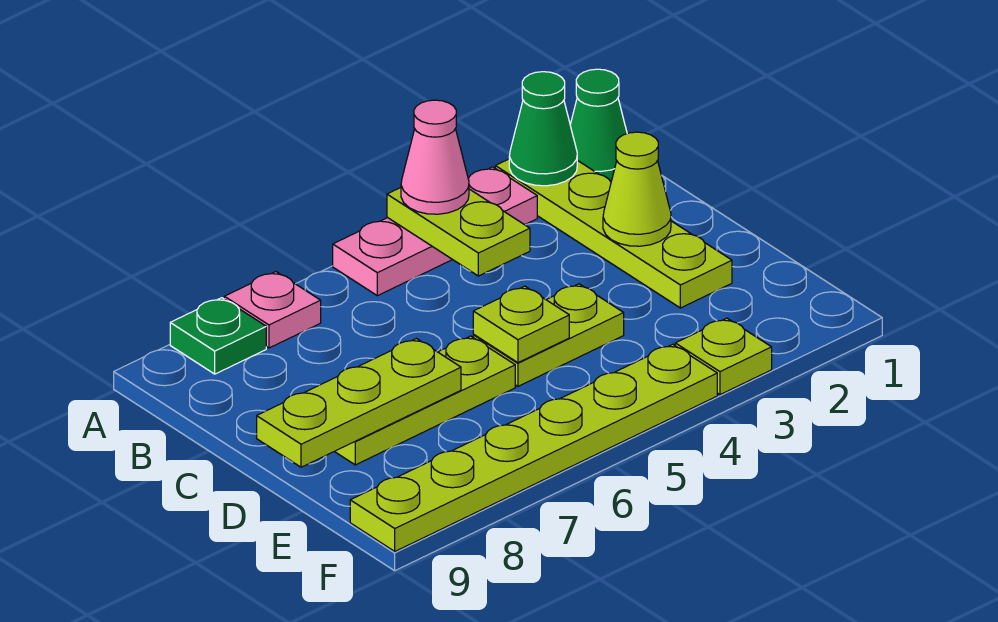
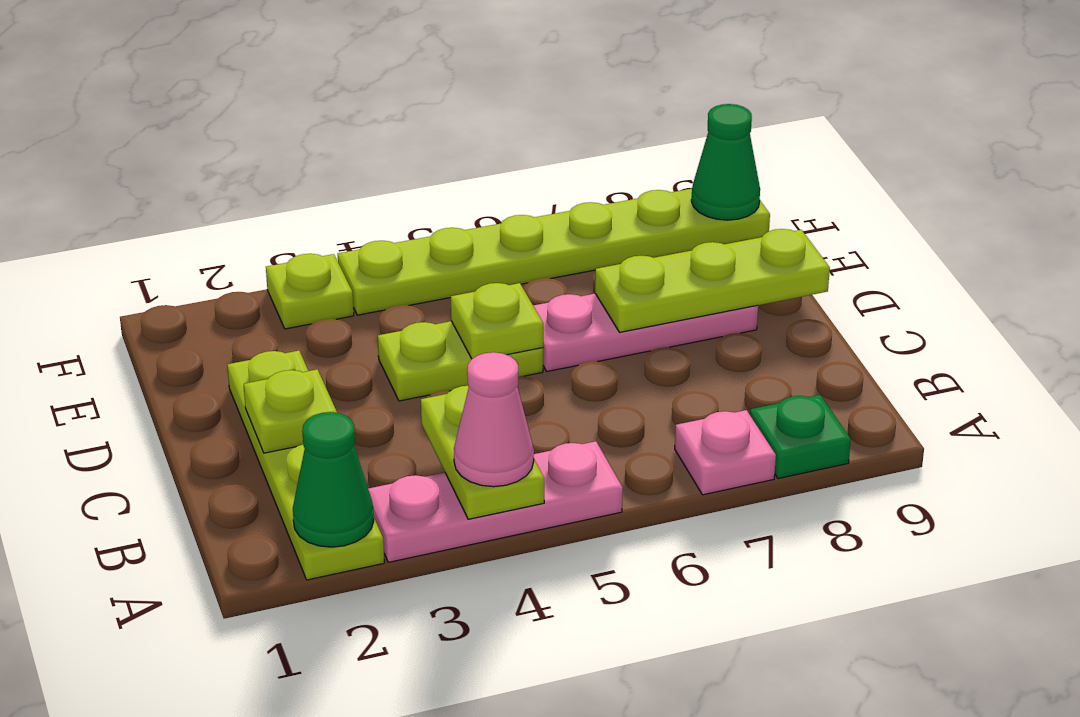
green 1x1 cone [570,69,627,182] -> green 1x1 cone moved to [691,104,760,220]
lime 1x1 cone [603,132,671,246] -> lime 1x1 plate [244,369,337,453]
lime 1x3 plate [335,336,515,465] -> pink 1x3 plate [533,294,758,371]

